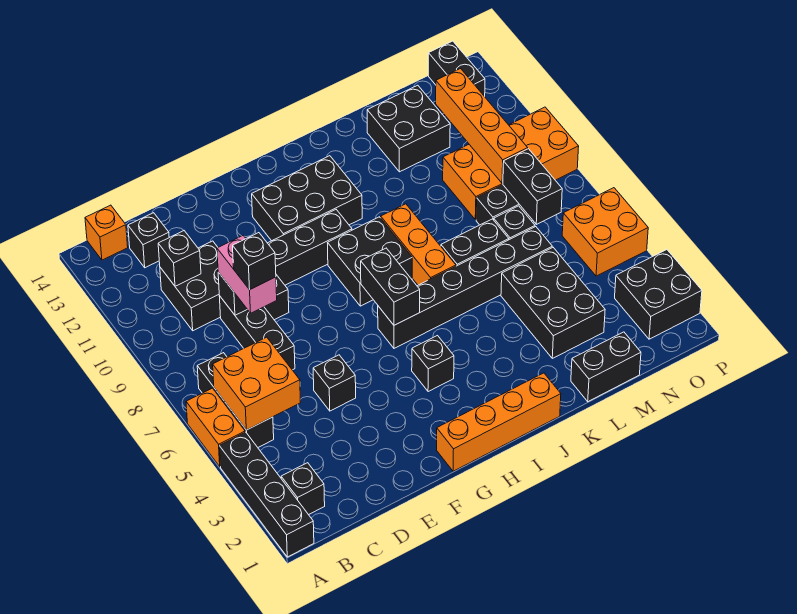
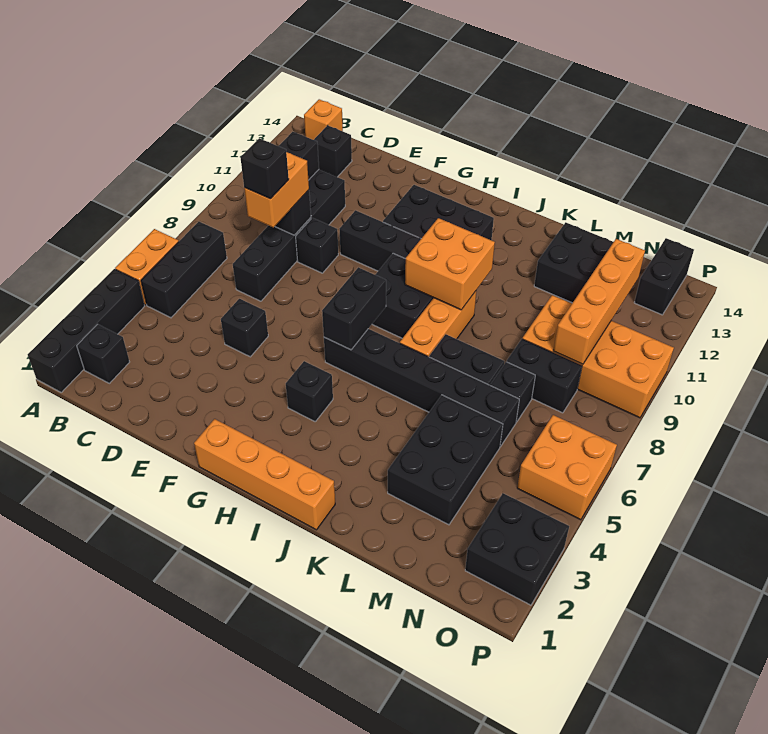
orange 2x2 brick [213,337,300,430] -> orange 2x2 brick moved to [405,218,495,310]
pink 1x2 brick [217,236,277,313] -> orange 1x2 brick [244,152,309,227]
black 1x2 brick [571,332,641,402] -> none
black 1x2 brick [503,149,562,224] -> none

